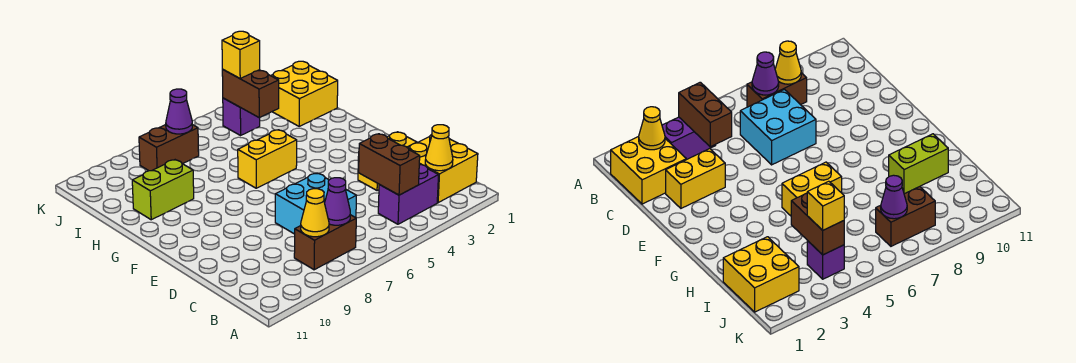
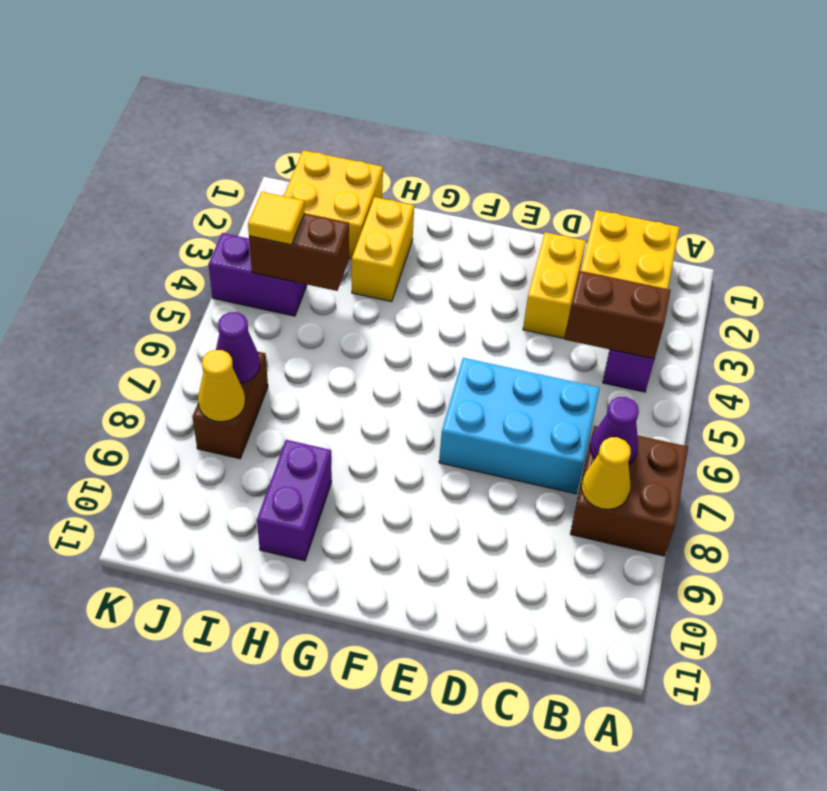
yellow 1x1 cone [425,125,453,171] -> yellow 1x1 cone moved to [198,350,245,422]
brown 1x2 brick [294,215,356,270] -> brown 2x2 brick [570,426,688,556]
cyan 2x2 brick [275,173,357,234] -> cyan 2x3 brick [439,358,600,494]
yellow 1x2 brick [238,130,297,188] -> yellow 1x2 brick moved to [352,197,414,302]
lime 1x2 brick [132,160,194,220] -> purple 1x2 brick [257,440,332,561]
purple 1x1 brick [223,98,260,135] -> purple 1x2 brick [209,233,307,316]
yellow 1x1 brick [222,31,260,78] -> yellow 1x1 tile [248,192,304,245]

